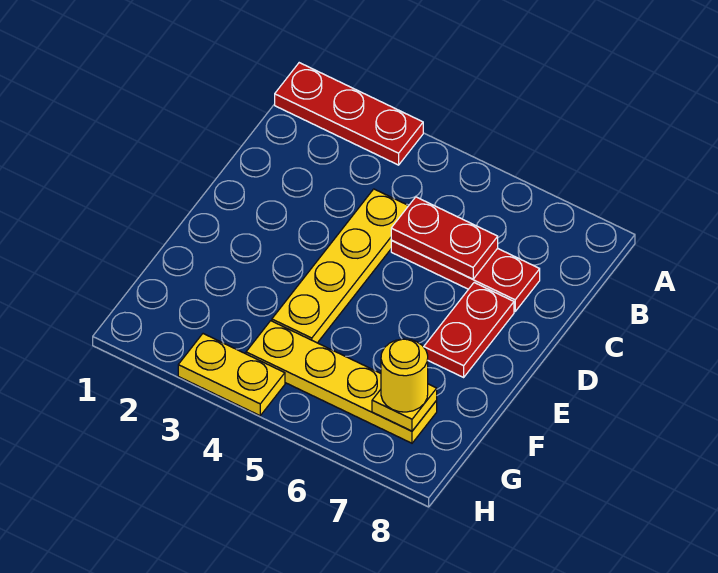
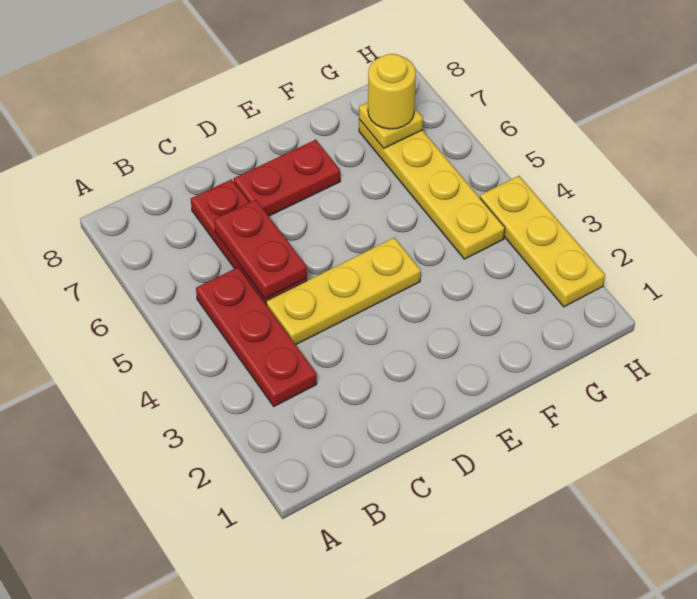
red 1x3 plate [275,63,423,165] -> red 1x3 plate moved to [196,267,317,406]
yellow 1x4 plate [272,189,408,343] -> yellow 1x3 plate [266,238,421,345]
yellow 1x2 plate [178,334,285,416] -> yellow 1x3 plate [480,176,605,307]

